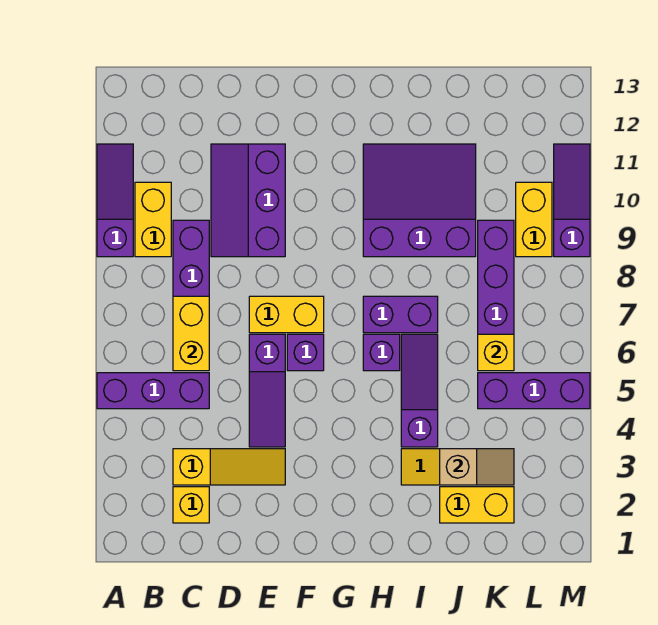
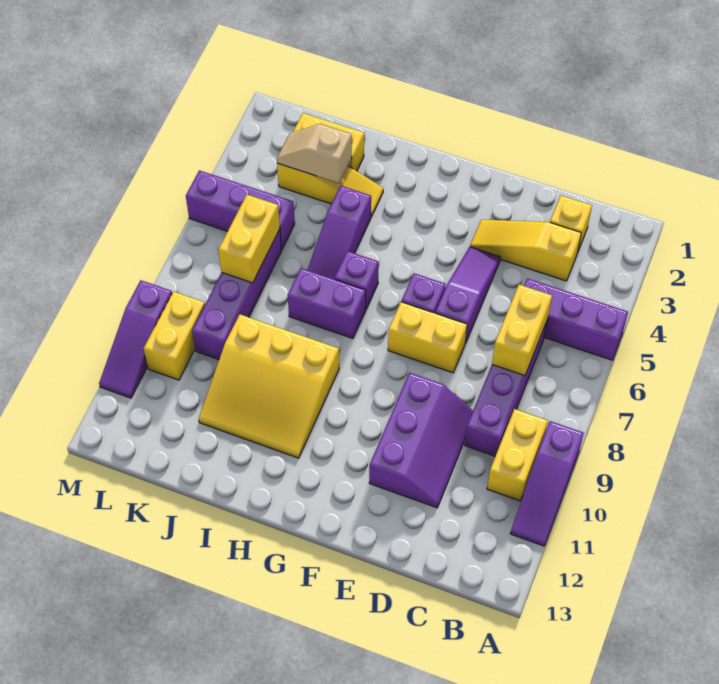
purple 3x3 slope [363,144,476,257] -> yellow 3x3 slope [199,314,339,458]
yellow 1x1 brick [478,334,514,371] -> yellow 1x2 brick [218,195,280,283]

